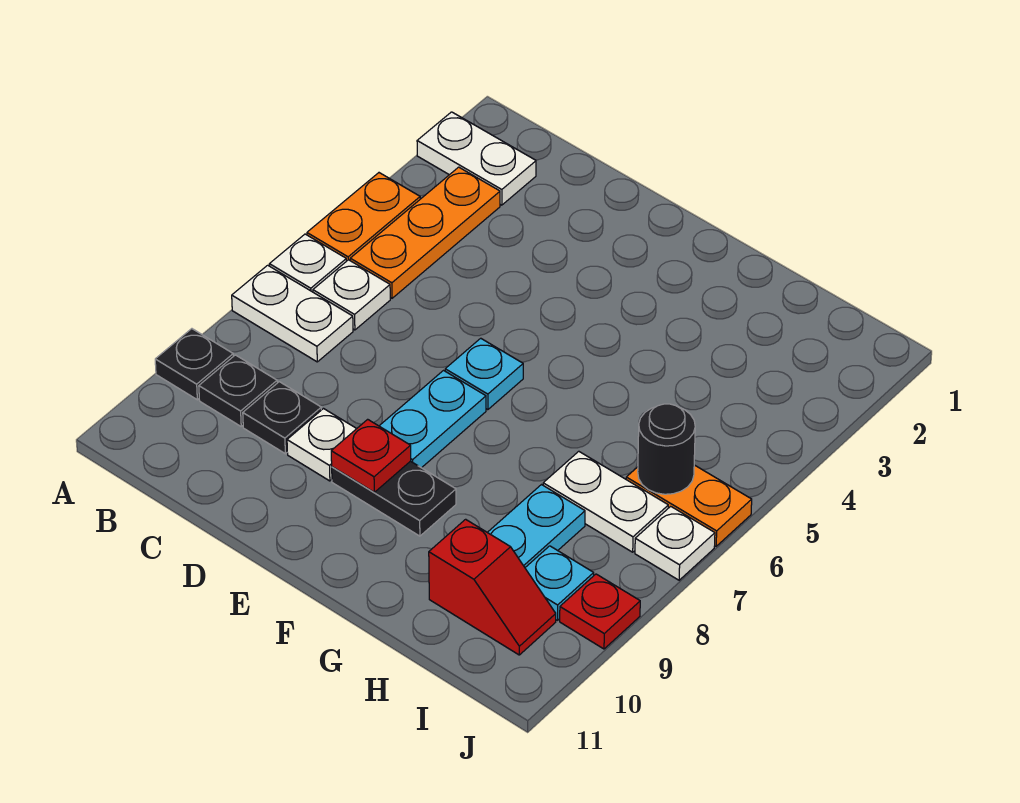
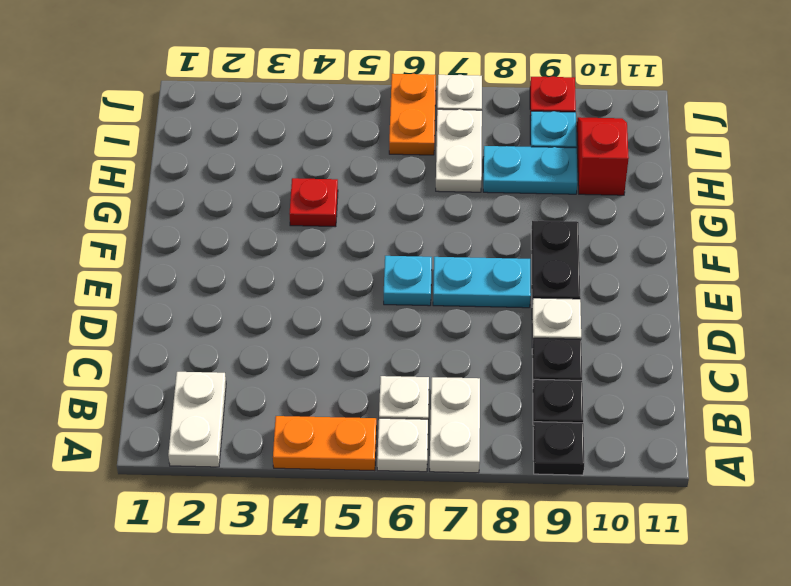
orange 1x3 plate [350,167,500,298] -> none
red 1x1 plate [331,419,411,492] -> red 1x1 plate moved to [290,178,338,227]
black 1x1 round brick [638,404,695,494] -> none

